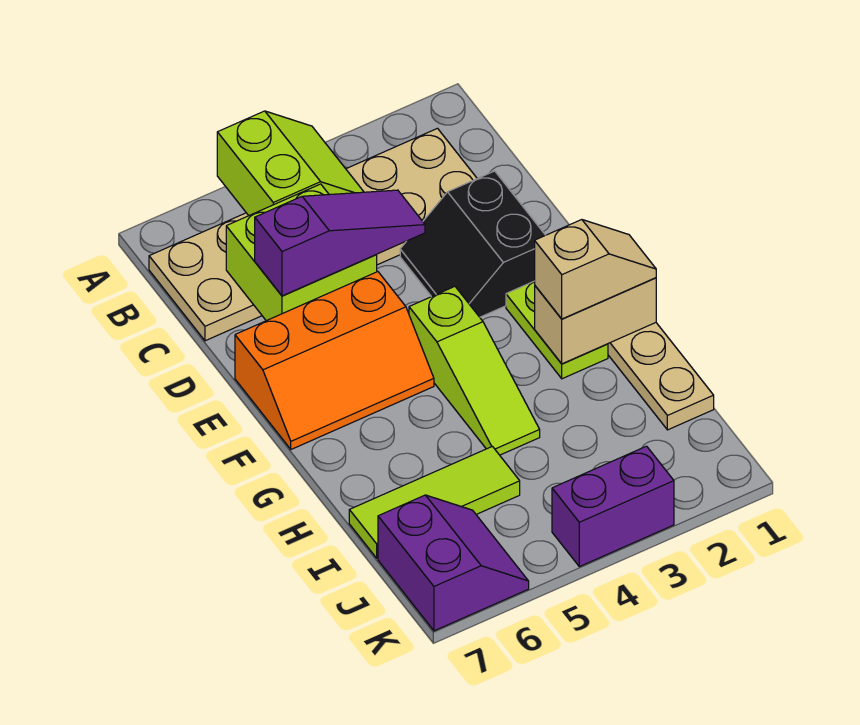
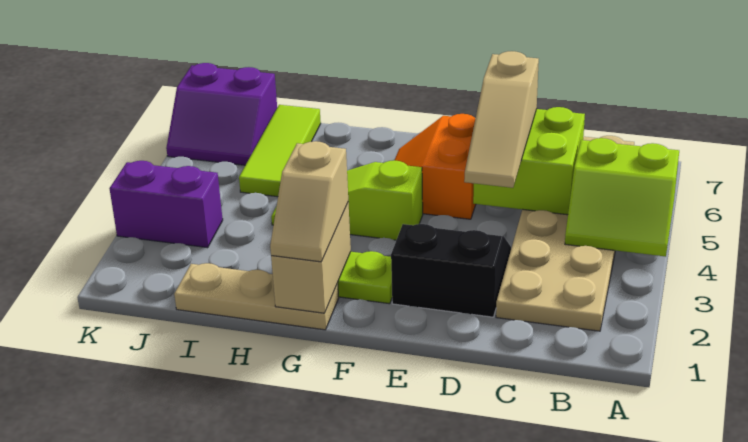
purple 1x3 slope [255,190,425,296] -> tan 1x3 slope [464,51,539,188]
orange 2x3 slope [235,272,434,449] -> orange 2x2 slope [395,114,476,219]
purple 1x2 brick [552,446,674,567] -> purple 1x2 brick turned to [110,161,223,248]

